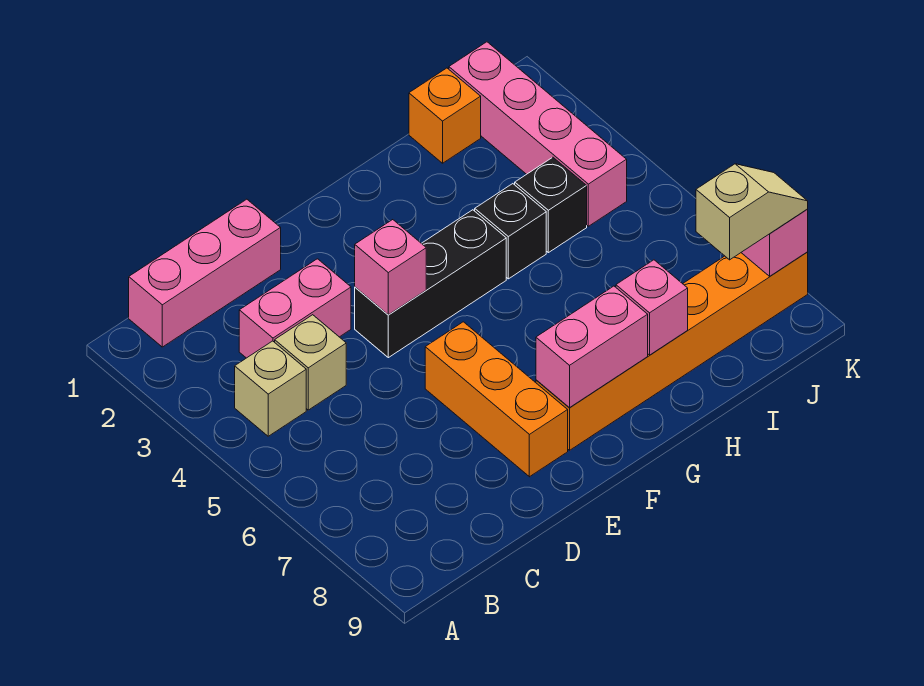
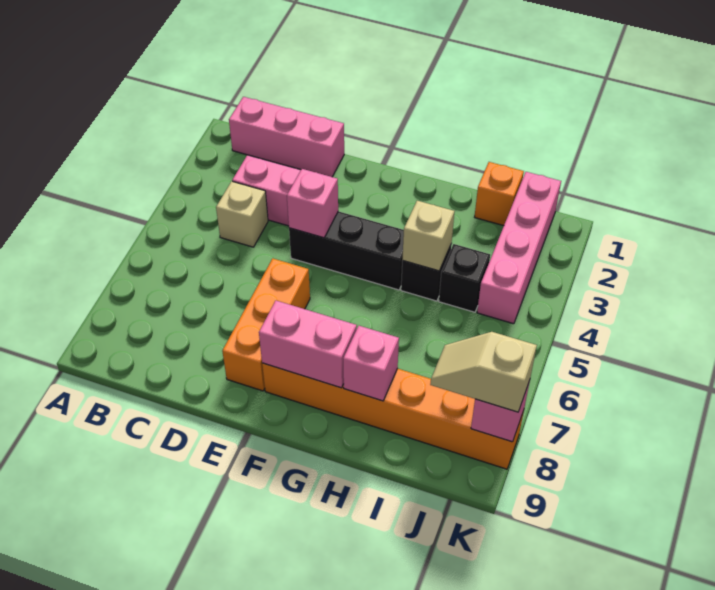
tan 1x1 brick [235,341,306,436] -> tan 1x1 brick moved to [402,201,455,271]
tan 1x2 slope [696,164,808,260] -> tan 1x2 slope turned to [430,332,537,412]

